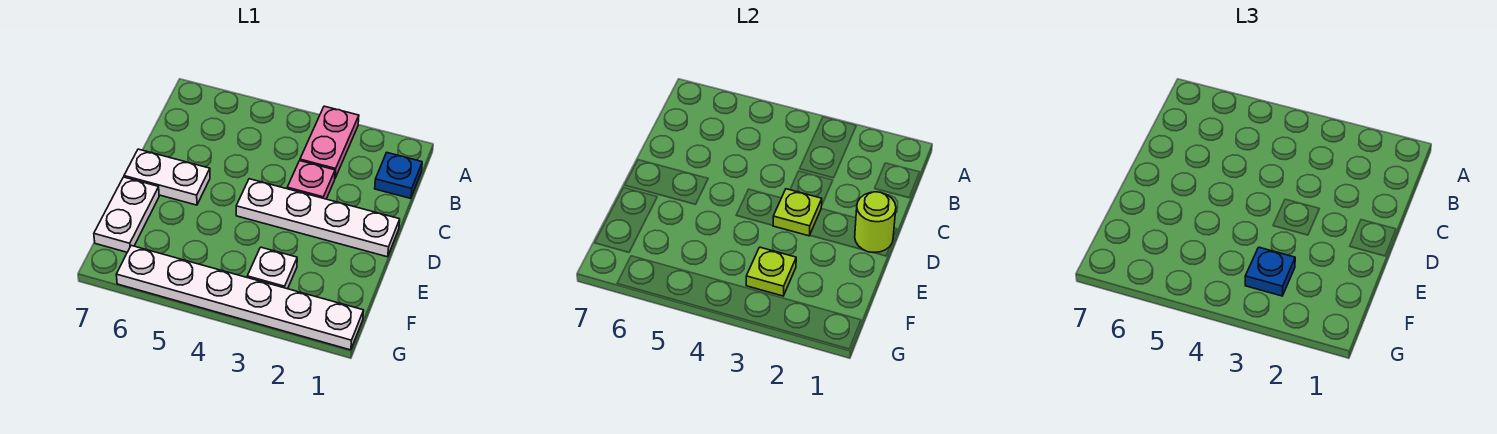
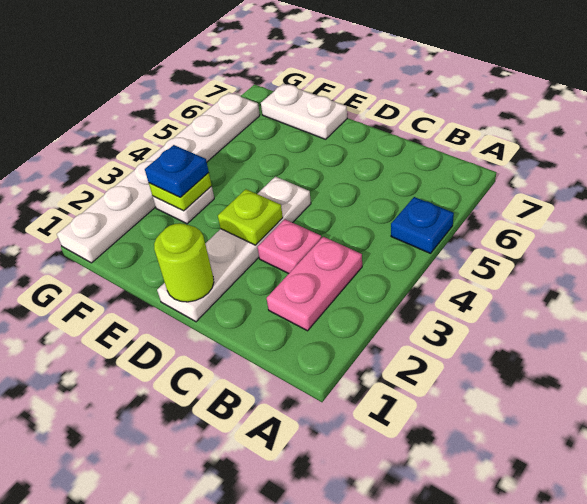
pink 1x2 plate [300,106,359,178] -> pink 1x2 plate turned to [267,237,362,331]
blue 1x1 plate [375,153,422,199] -> blue 1x1 plate moved to [391,197,454,253]
white 1x2 plate [124,149,210,205] -> none

